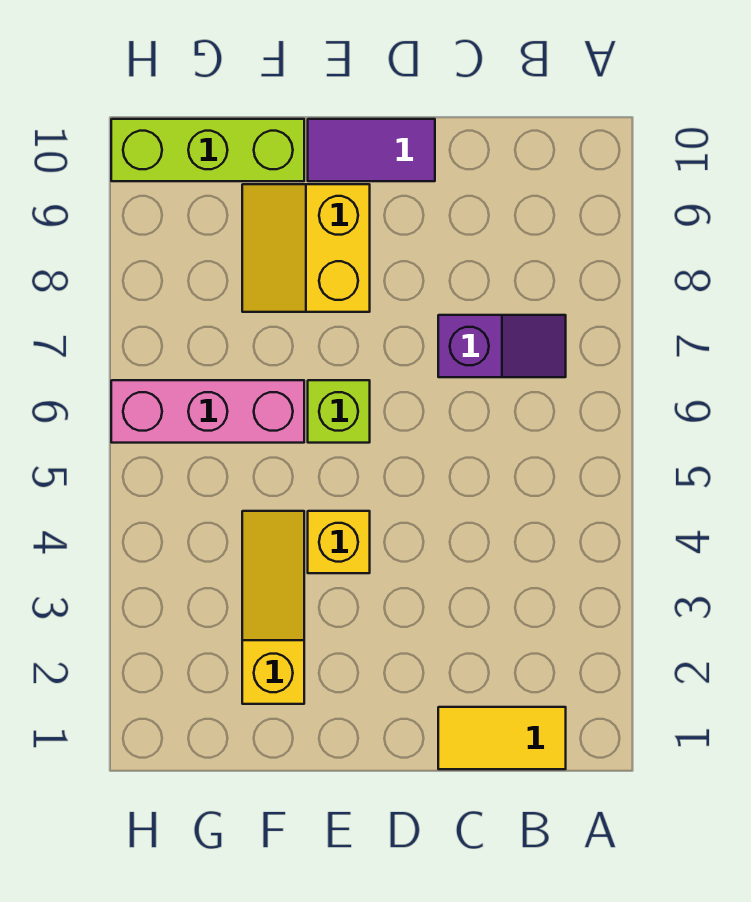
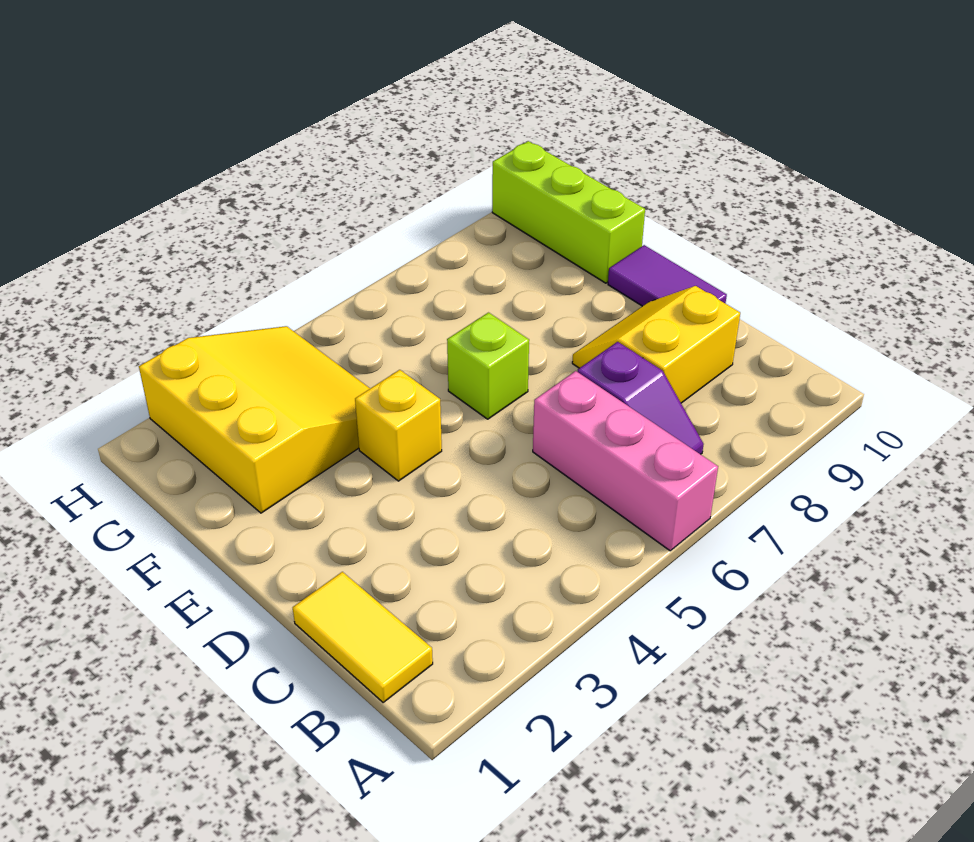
yellow 2x2 slope [242,184,370,312] -> yellow 2x2 slope moved to [572,286,740,403]
yellow 1x3 slope [242,511,304,704] -> yellow 3x3 slope [139,326,370,513]
pink 1x3 brick [111,380,304,443] -> pink 1x3 brick moved to [533,371,718,551]

